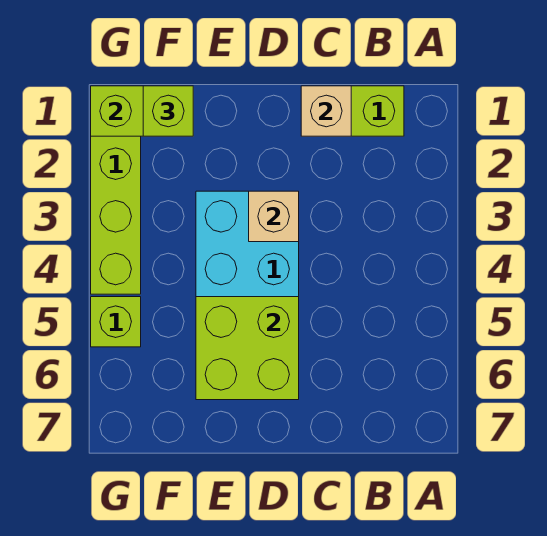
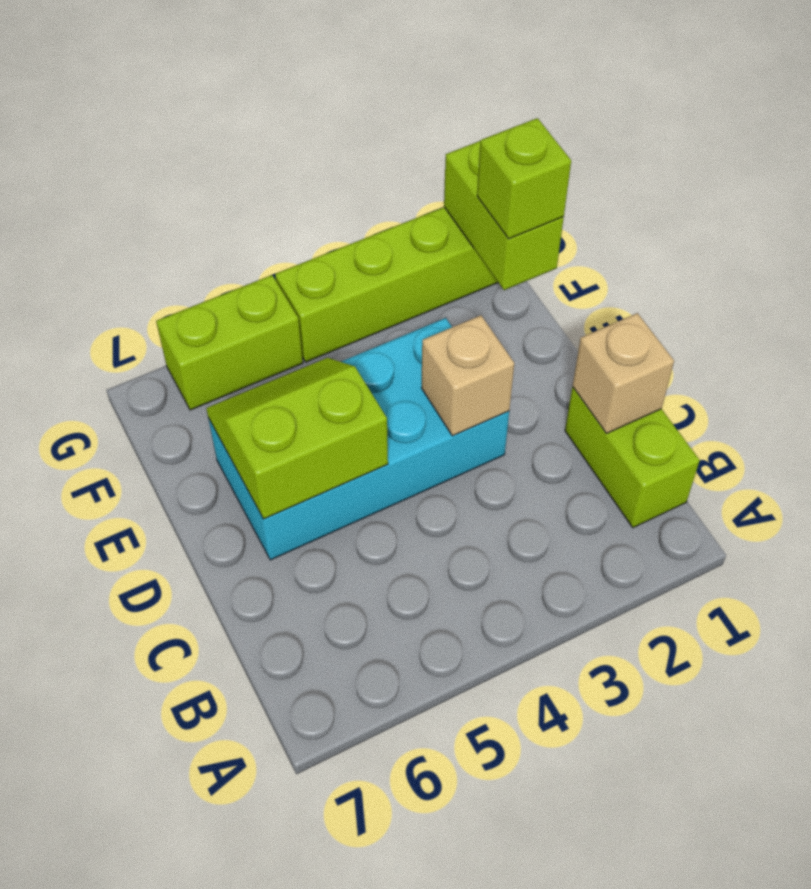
lime 2x2 brick [196,297,299,400] -> lime 2x2 slope [206,358,388,519]
lime 1x1 brick [91,297,141,347] -> lime 1x2 brick [156,275,303,410]

